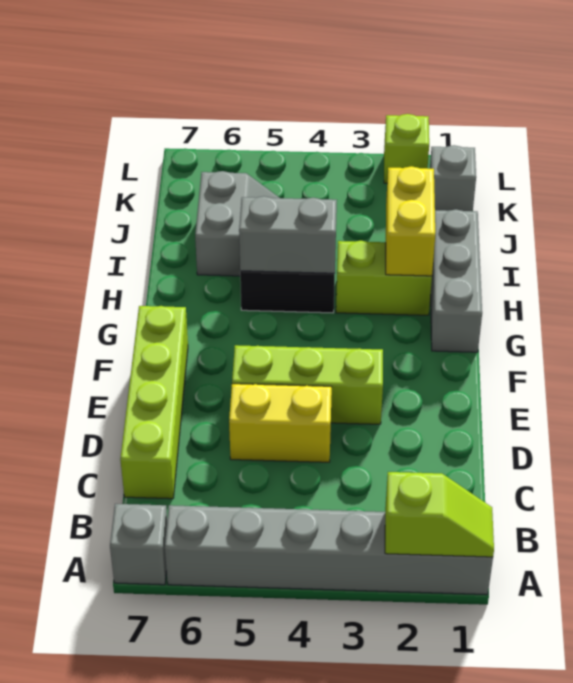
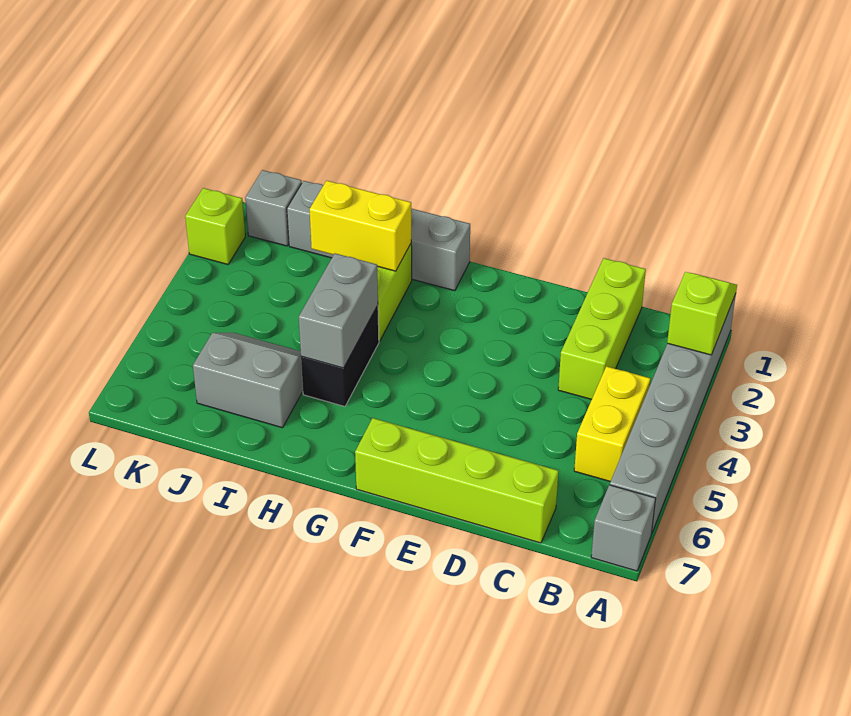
yellow 1x2 brick [229,384,332,462] -> yellow 1x2 brick moved to [574,366,650,482]
lime 1x3 brick [232,345,383,424] -> lime 1x3 brick moved to [558,258,646,399]
grey 1x3 brick [431,209,482,352] -> grey 1x4 brick [287,181,470,291]

